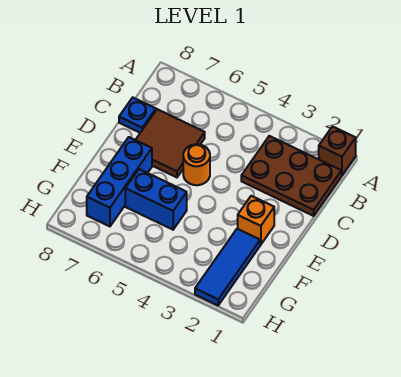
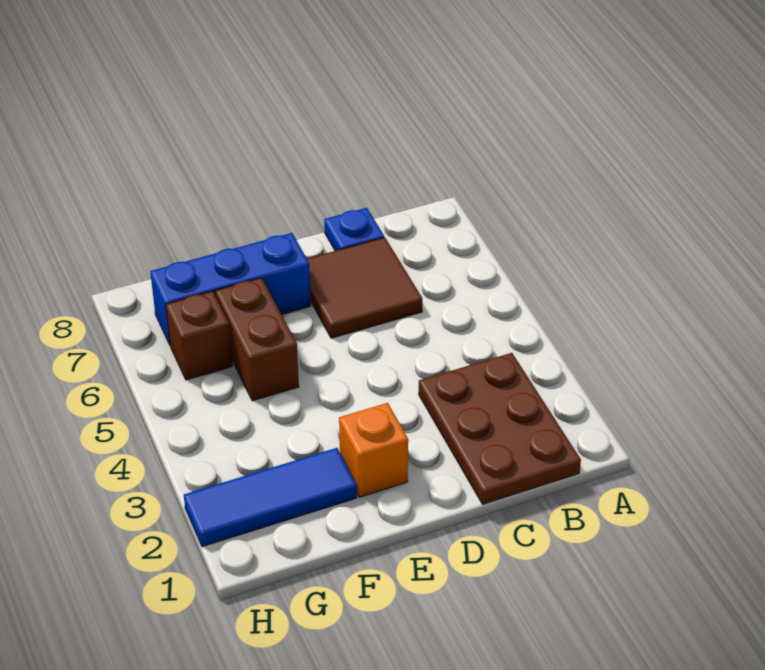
brown 1x1 brick [319,127,356,175] -> brown 1x1 brick moved to [166,291,232,380]
orange 1x1 round brick [183,144,210,185] -> none
blue 1x2 brick [125,169,187,230] -> brown 1x2 brick [215,278,299,401]

